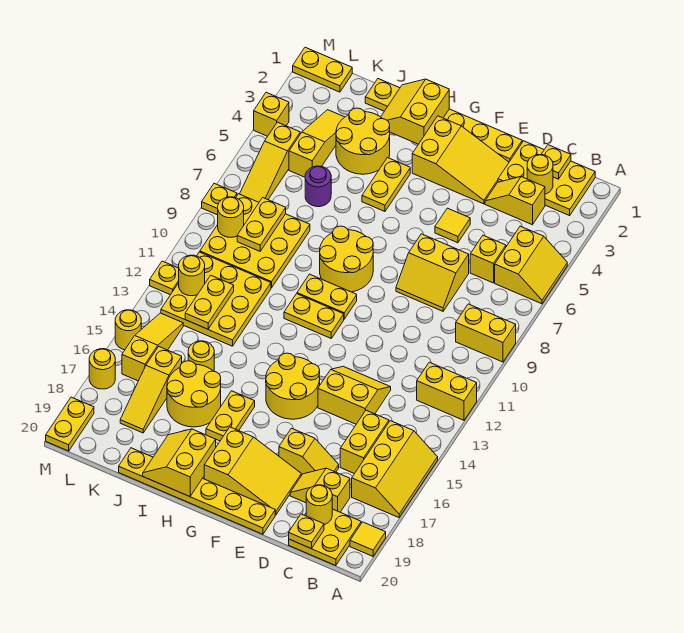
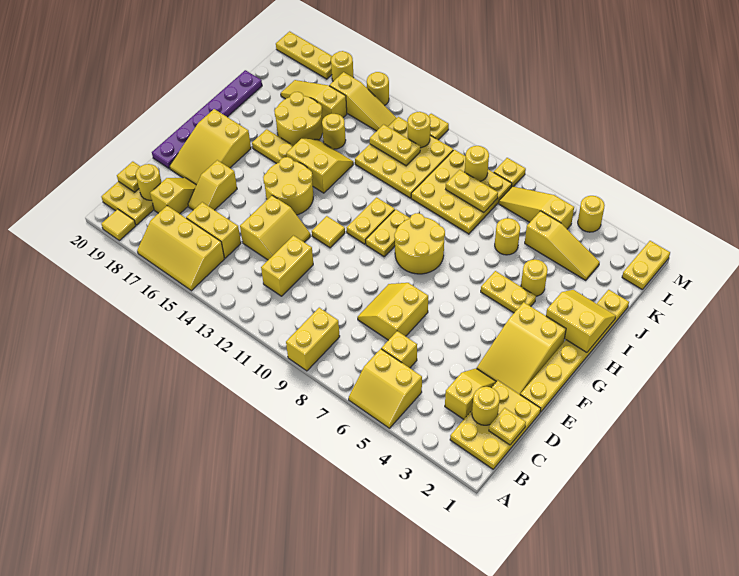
yellow 1x2 brick [417,362,477,420] -> yellow 1x2 brick moved to [261,236,313,296]
yellow 1x1 tile [435,208,470,243] -> yellow 1x1 tile moved to [312,216,345,248]
yellow 1x6 plate [119,448,275,534] -> purple 1x6 plate [152,70,262,169]
yellow 2x2 slope [143,429,216,497] -> yellow 2x2 slope moved to [286,139,353,193]
yellow 2x2 round brick [336,108,390,174] -> yellow 1x1 round brick [521,259,548,296]
purple 1x1 round brick [305,166,331,207] -> yellow 1x1 round brick [495,218,520,255]
yellow 1x1 brick [254,92,289,136] -> yellow 1x1 round brick [578,196,605,232]
yellow 1x2 plate [46,397,94,451] -> yellow 1x3 plate [276,31,332,79]

